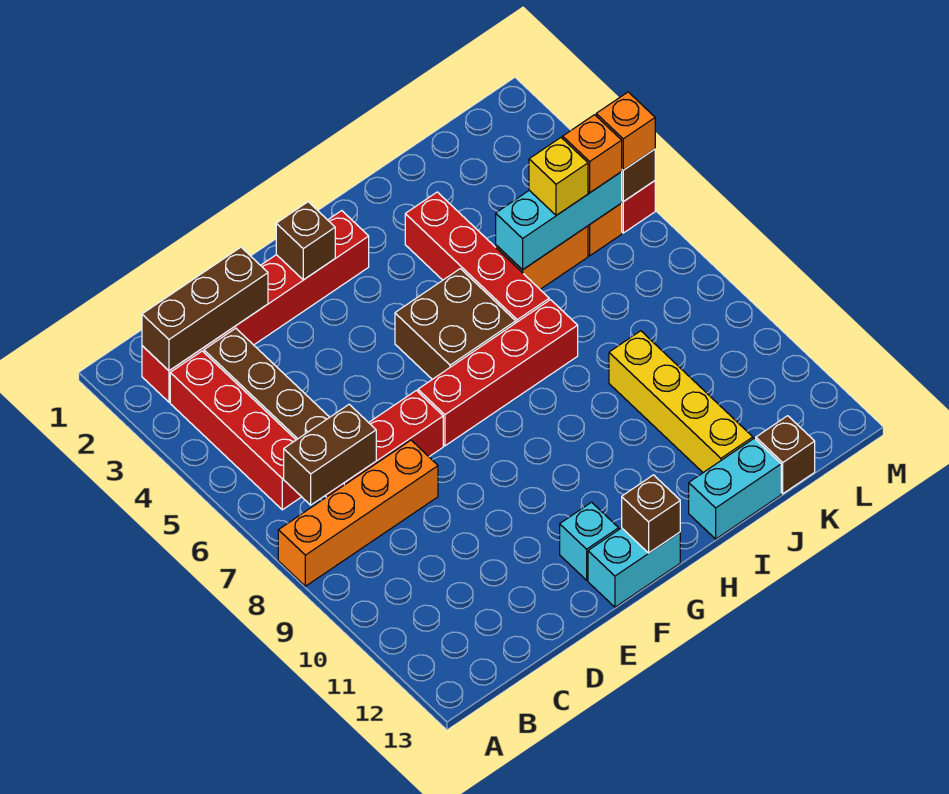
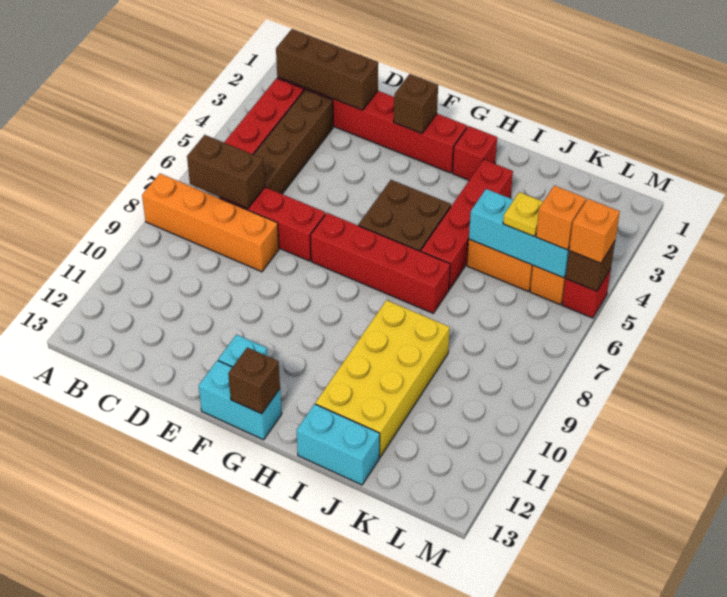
none -> red 1x1 brick [452,126,497,180]
yellow 1x4 brick [609,331,753,473] -> yellow 2x4 brick [315,300,450,457]
yellow 1x1 brick [529,138,588,216] -> yellow 1x1 plate [503,192,543,236]
brown 1x1 brick [756,416,815,494] -> none

